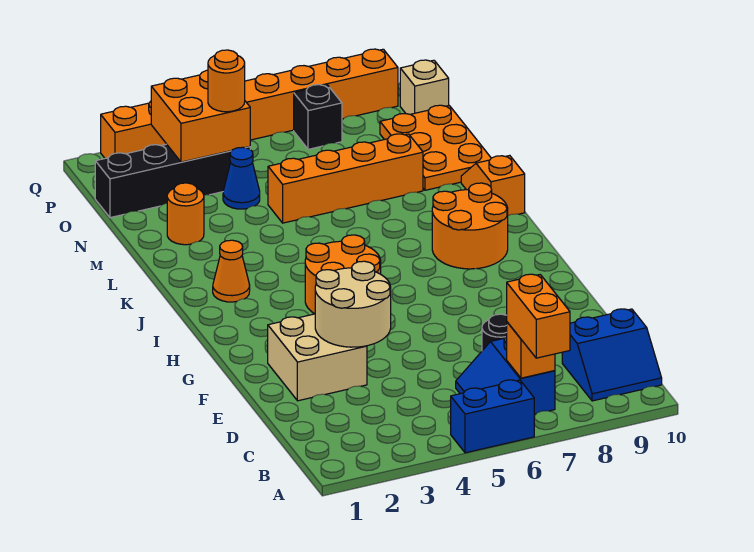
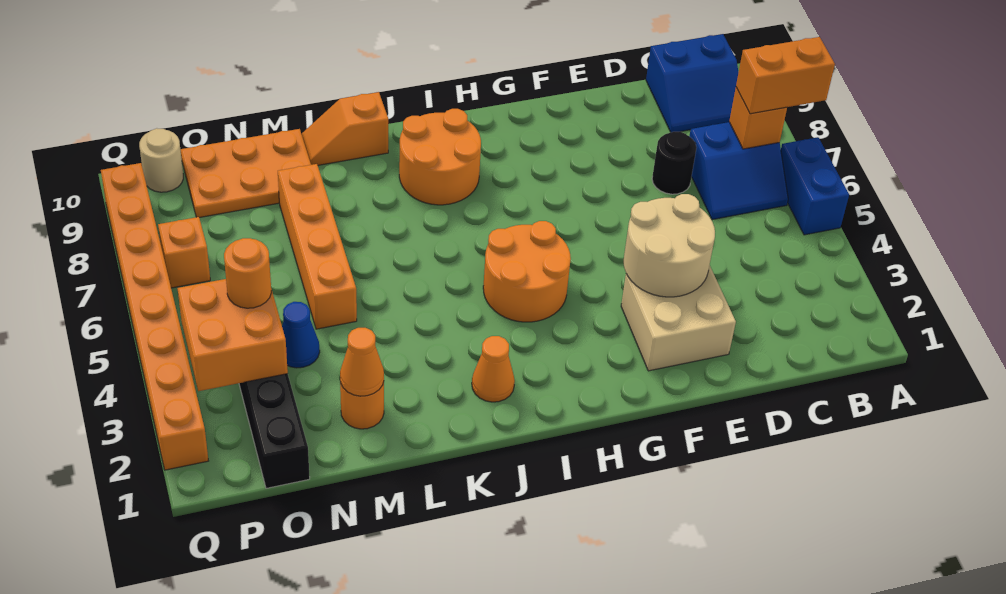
blue 2x2 slope [562,309,662,401] -> blue 2x2 slope turned to [646,34,739,132]
none -> orange 1x1 cone [340,328,384,396]
black 1x1 brick [294,85,342,149] -> orange 1x1 brick [158,217,210,288]
tan 1x1 brick [400,60,449,114] -> tan 1x1 round brick [139,128,183,192]

